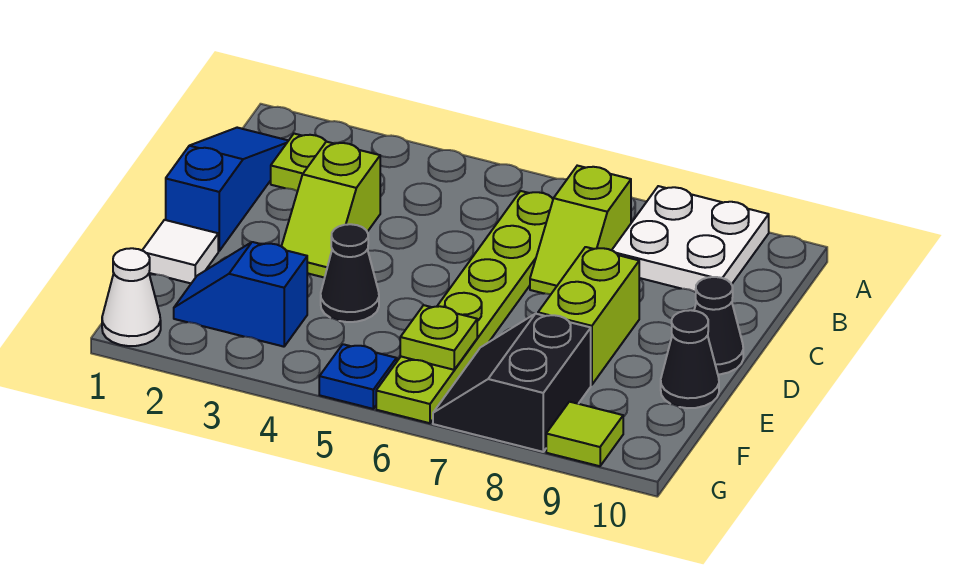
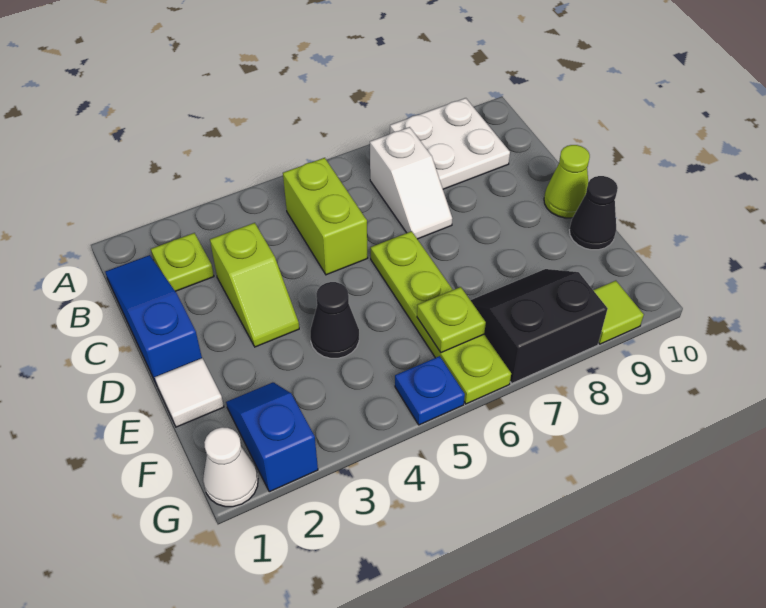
lime 1x6 plate [376,191,553,423] -> lime 1x4 plate [371,231,511,404]
lime 1x2 slope [530,166,631,294] -> white 1x2 slope [370,127,452,239]
lime 1x2 brick [538,247,639,385] -> lime 1x2 brick moved to [283,158,368,275]
black 1x1 cone [694,277,743,374] -> lime 1x1 cone [544,145,590,218]
blue 1x2 slope [174,242,307,347] -> blue 1x2 slope turned to [226,382,318,492]
black 2x2 slope [433,314,591,452] -> black 2x2 slope turned to [471,269,608,383]

